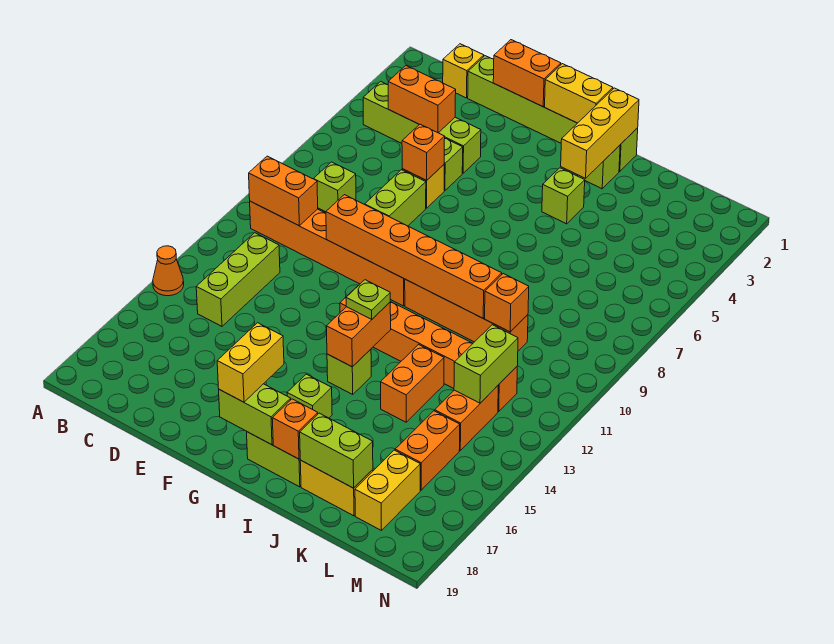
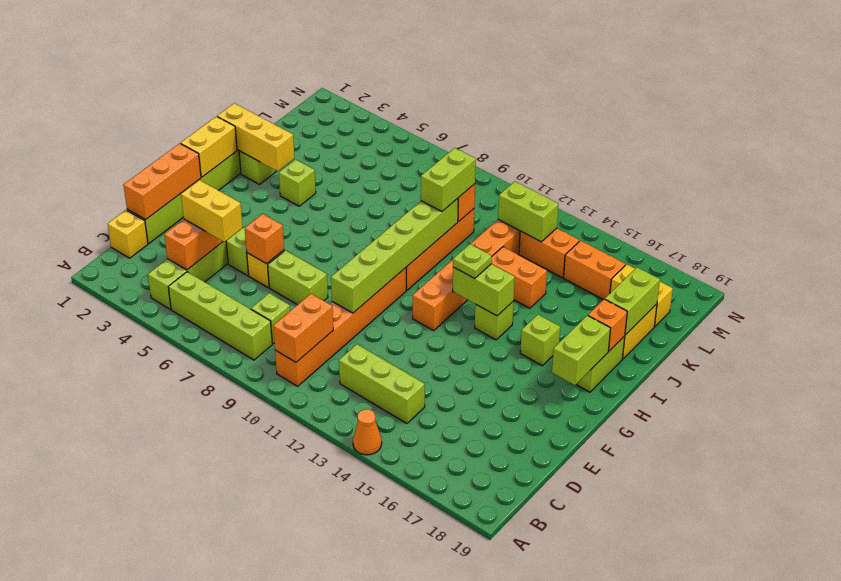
none -> lime 1x4 brick [168,272,272,360]
orange 1x2 brick [493,40,561,107] -> orange 1x3 brick [124,143,201,220]
orange 1x6 brick [326,195,502,318] -> lime 1x6 brick [331,198,458,313]
yellow 1x2 brick [217,323,284,402] -> yellow 1x2 brick moved to [181,180,243,242]
orange 1x2 brick [326,303,391,367] -> lime 1x2 brick [453,264,515,316]
none -> lime 1x2 brick [421,148,476,212]

